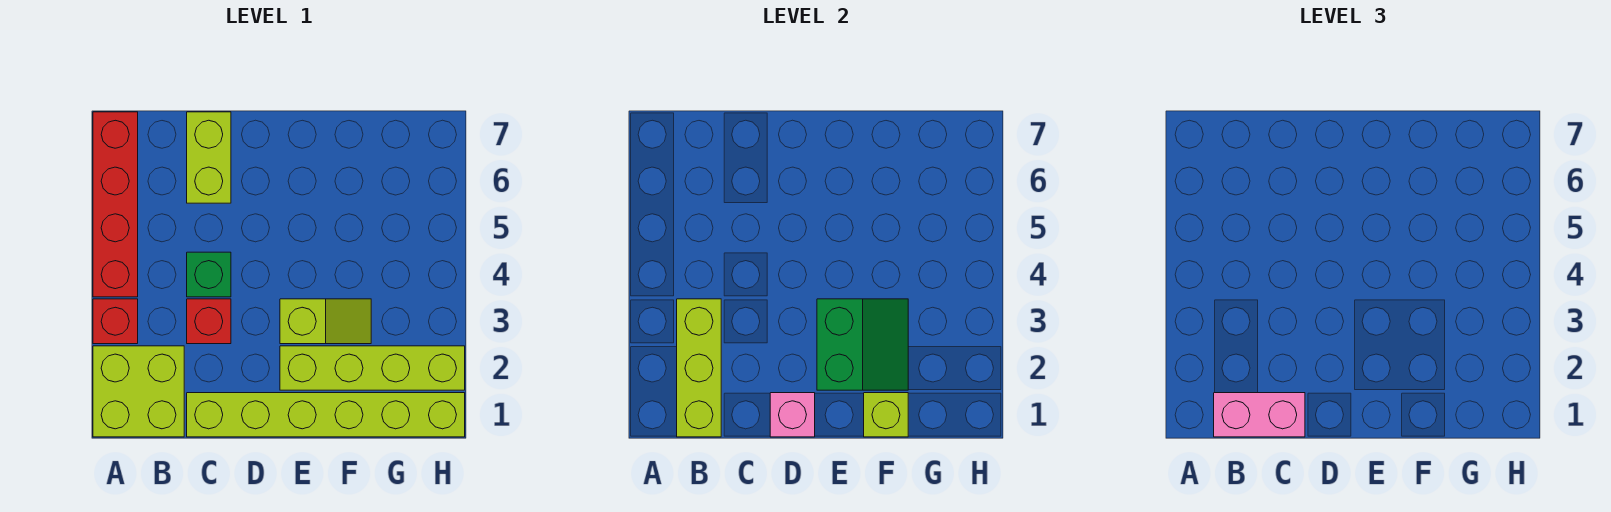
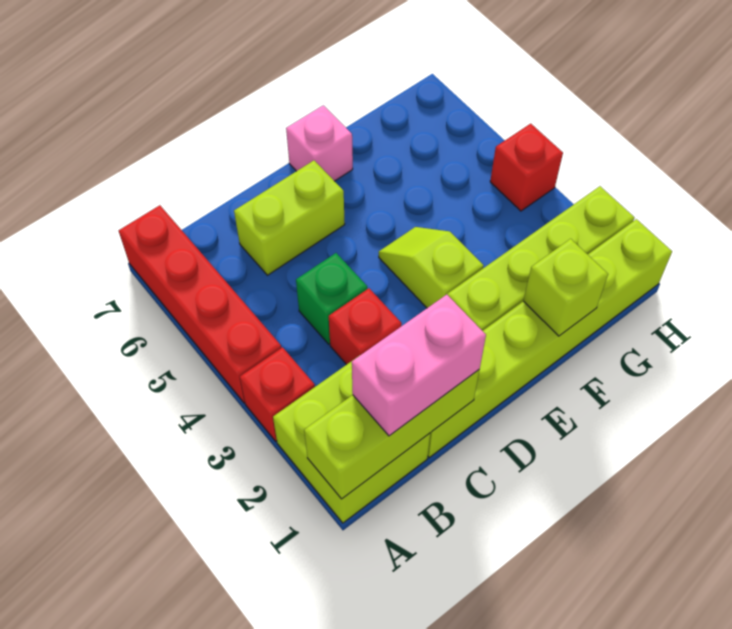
lime 1x3 brick [677,299,721,437] -> lime 1x3 brick turned to [304,370,479,499]
lime 1x2 brick [187,112,231,203] -> lime 1x2 brick turned to [234,161,345,275]
pink 1x1 brick [770,393,815,437] -> pink 1x1 brick moved to [286,105,353,181]
green 2x2 slope [817,299,908,390] -> none
lime 1x2 slope [280,299,371,344] -> lime 1x2 slope turned to [379,227,484,308]
none -> red 1x1 brick [490,124,563,211]

